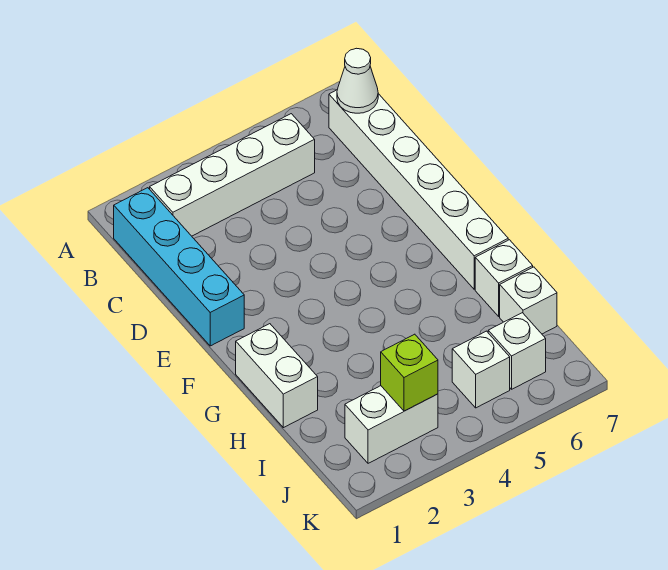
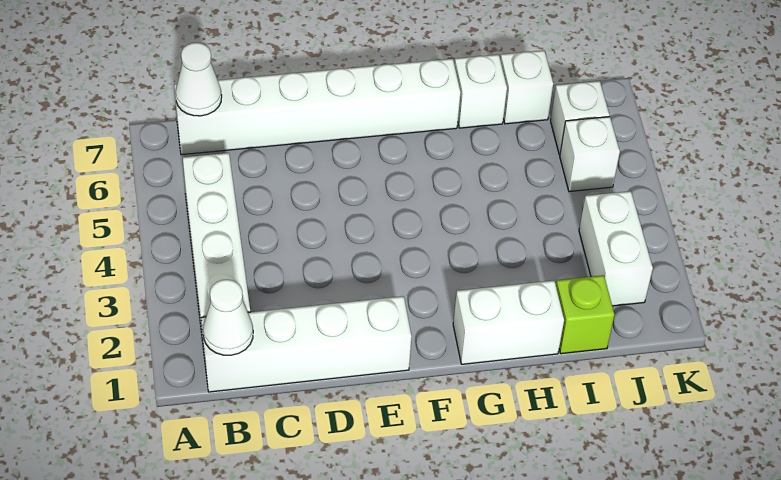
cyan 1x4 brick [114,188,244,346] -> white 1x4 brick [201,296,412,392]
none -> white 1x1 cone [203,279,253,355]
lime 1x1 brick [381,334,438,411] -> lime 1x1 brick moved to [556,275,614,354]

